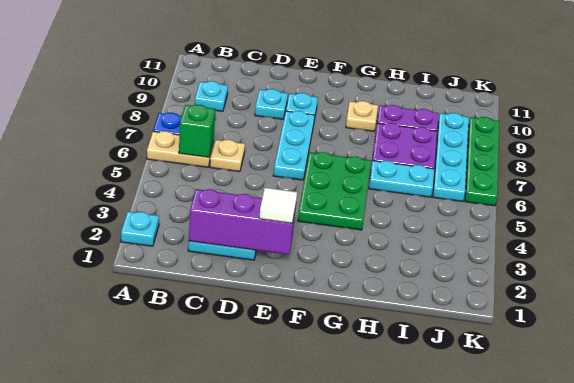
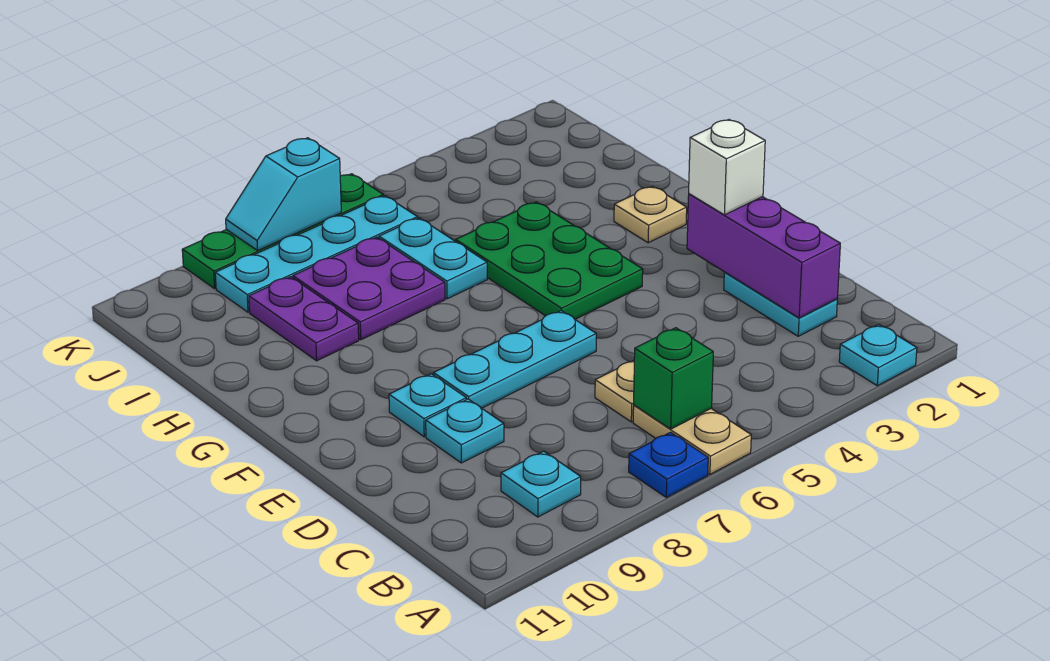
white 1x1 tile [259,188,297,223] -> white 1x1 brick [689,120,765,215]
green 2x3 plate [298,152,371,230] -> green 2x3 plate turned to [456,202,643,319]
tan 1x1 plate [346,101,378,131] -> tan 1x1 plate moved to [614,186,687,243]
none -> cyan 1x2 slope [226,138,341,250]

